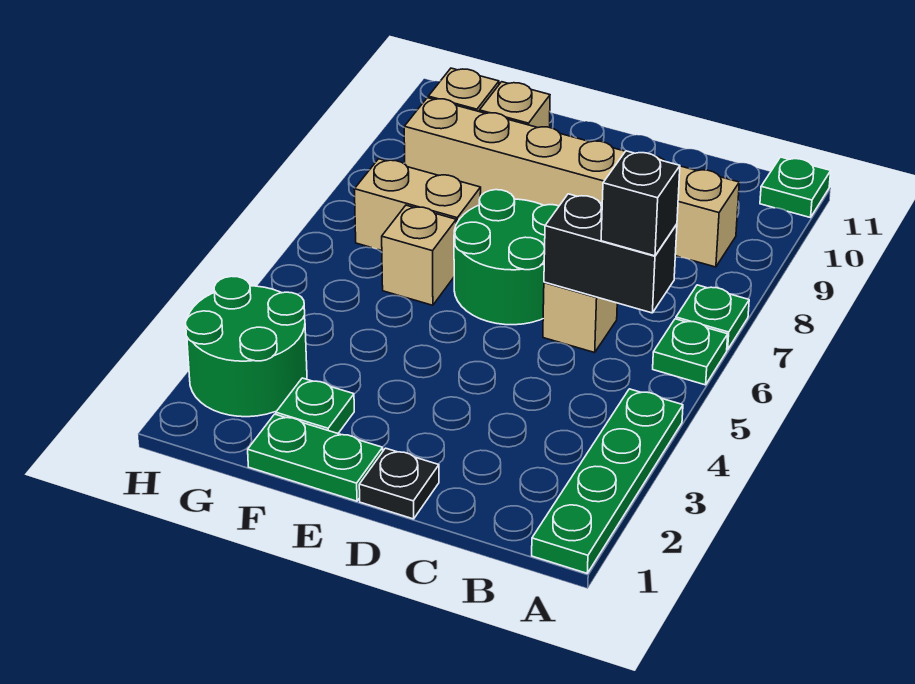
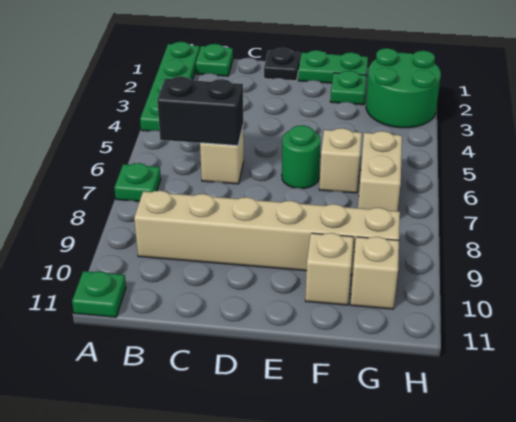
green 1x1 plate [653,319,728,385] -> green 1x1 plate moved to [196,44,233,76]
black 1x1 brick [601,151,680,256] -> none
green 2x2 round brick [454,190,559,325] -> green 1x1 round brick [282,125,321,189]
tan 1x2 brick [354,159,481,250] -> tan 1x2 brick turned to [358,131,402,211]

